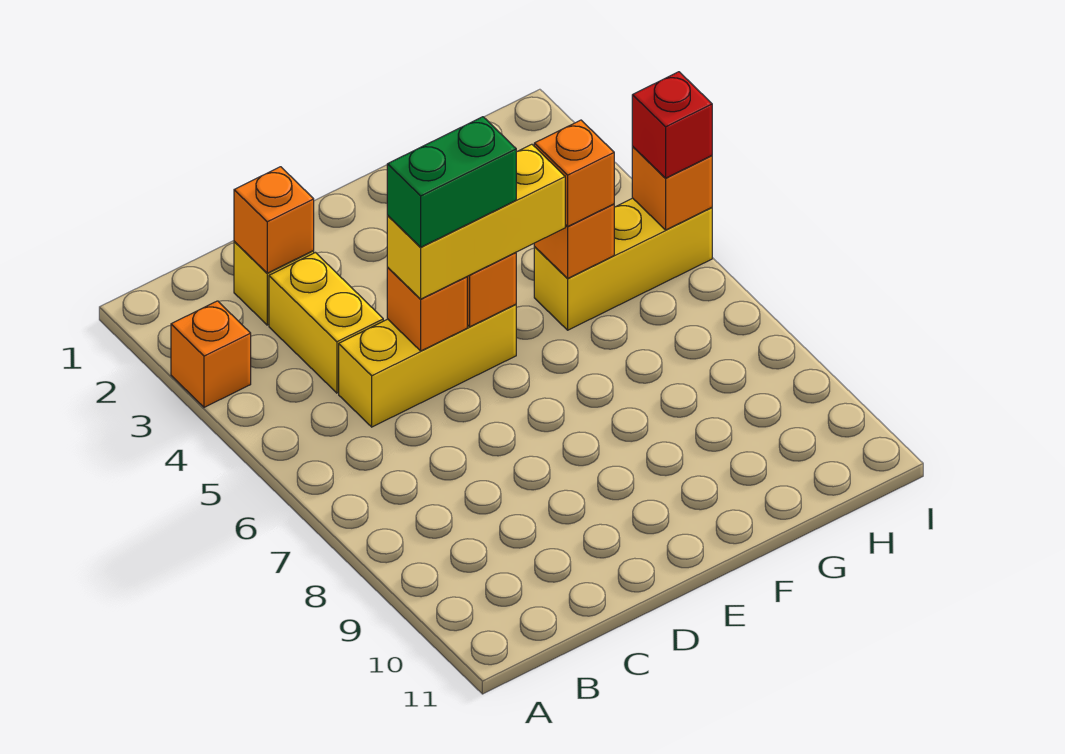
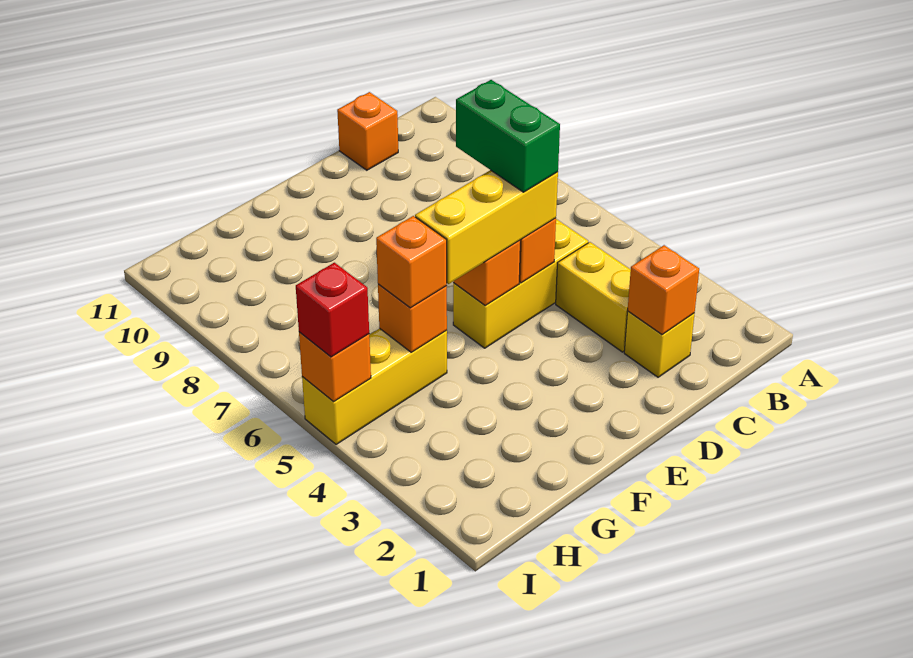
orange 1x1 brick [171,301,251,407] -> orange 1x1 brick moved to [337,92,398,170]
green 1x2 brick [387,117,516,247] -> green 1x2 brick turned to [456,80,560,192]

